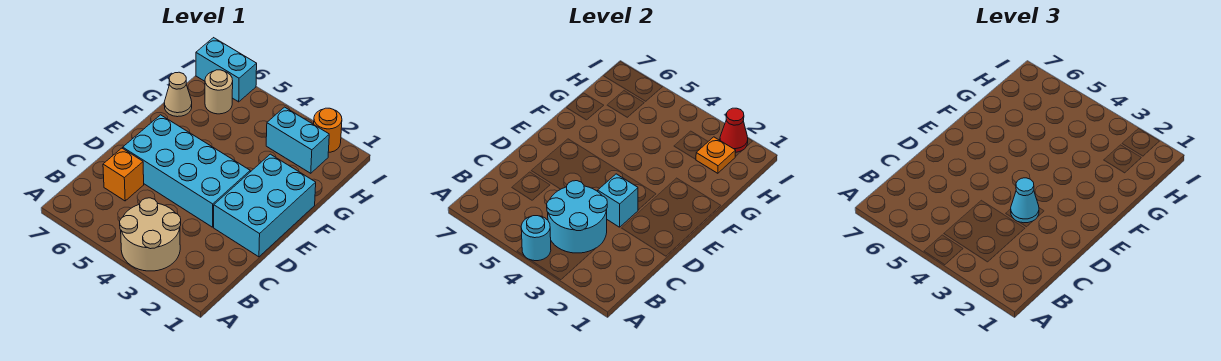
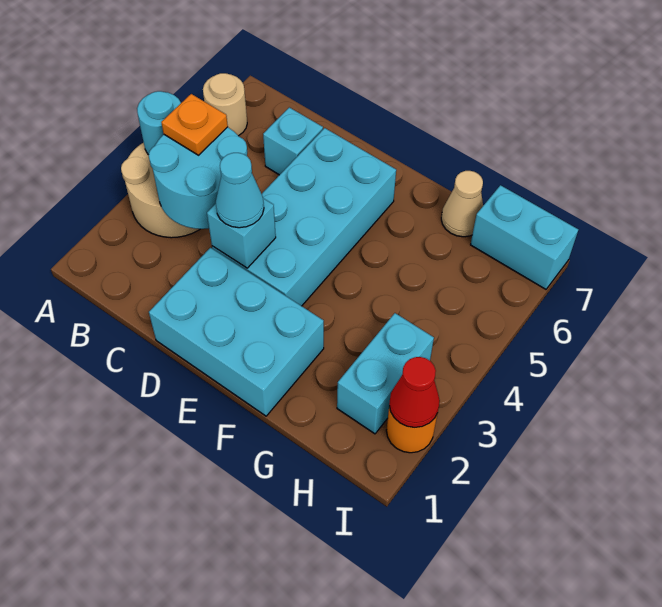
orange 1x1 brick [103,148,144,201] -> cyan 1x1 brick [263,107,323,175]
orange 1x1 plate [696,137,736,173] -> orange 1x1 plate moved to [161,94,228,155]
tan 1x1 round brick [205,70,233,114] -> tan 1x1 round brick moved to [203,73,247,136]
cyan 1x2 brick [196,38,257,102] -> cyan 1x2 brick turned to [471,185,578,289]

